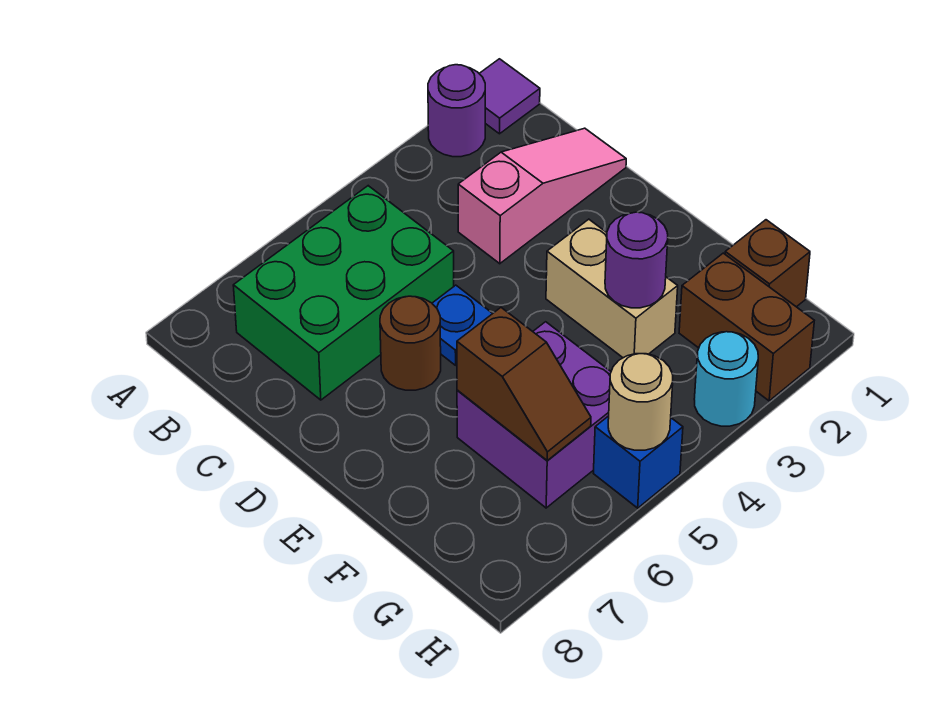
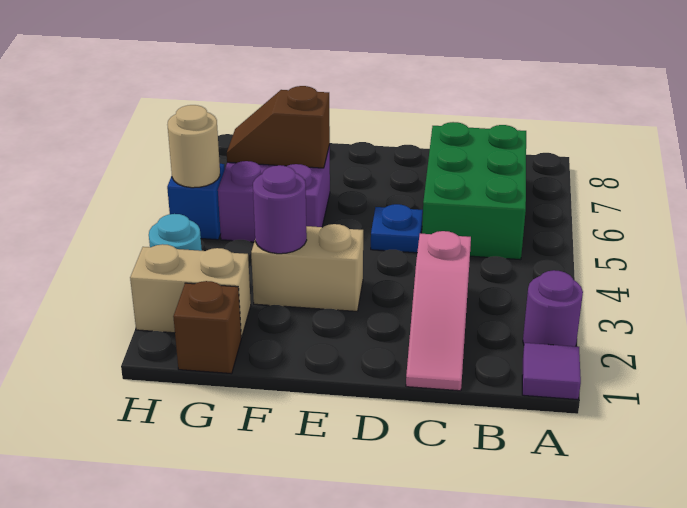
brown 1x1 round brick [380,296,441,390] -> none
brown 1x2 brick [679,253,814,401] -> tan 1x2 brick [130,244,251,338]

